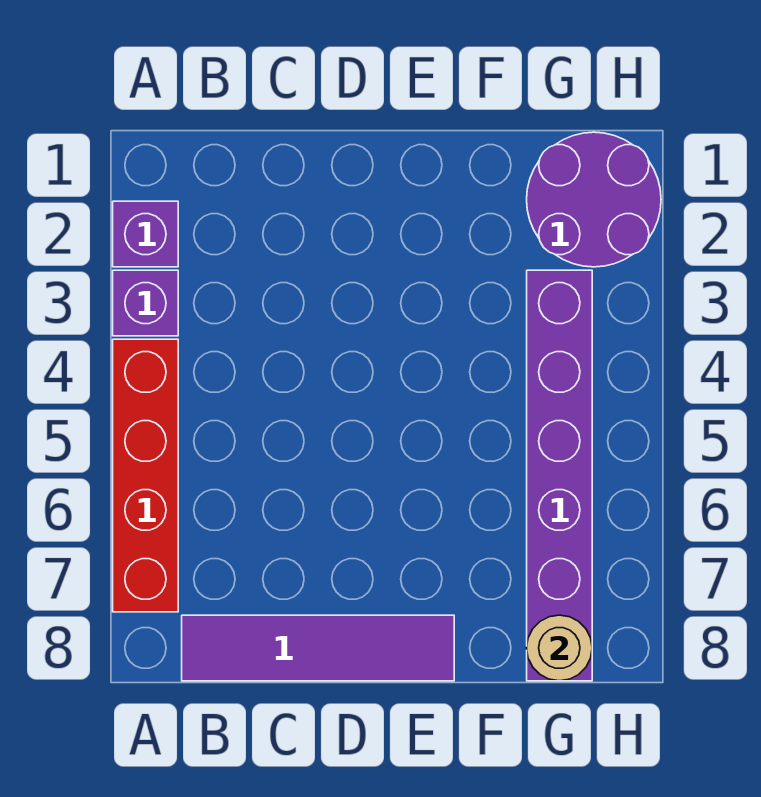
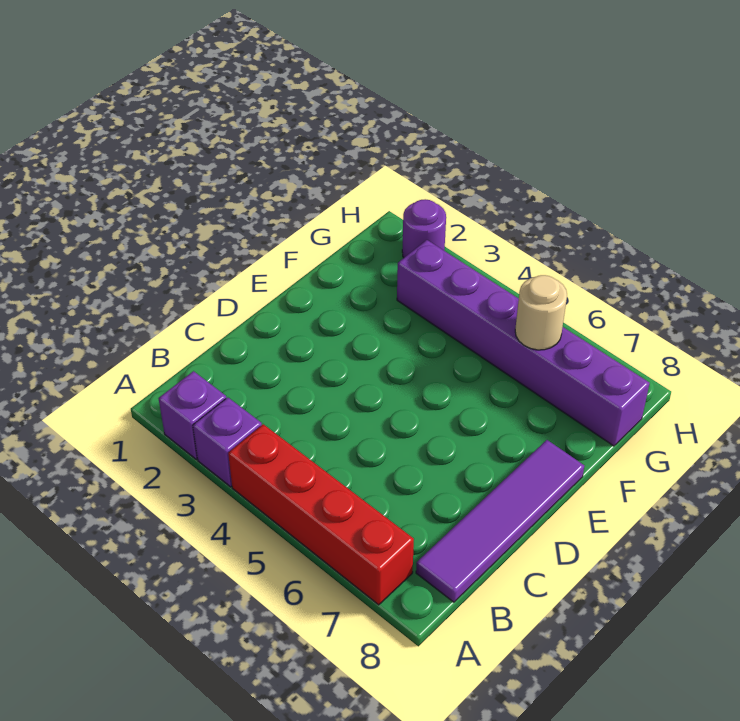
purple 2x2 round brick [527,132,661,267] -> purple 1x1 round brick [402,199,446,258]
tan 1x1 round brick [527,615,592,681] -> tan 1x1 round brick moved to [515,275,567,350]

